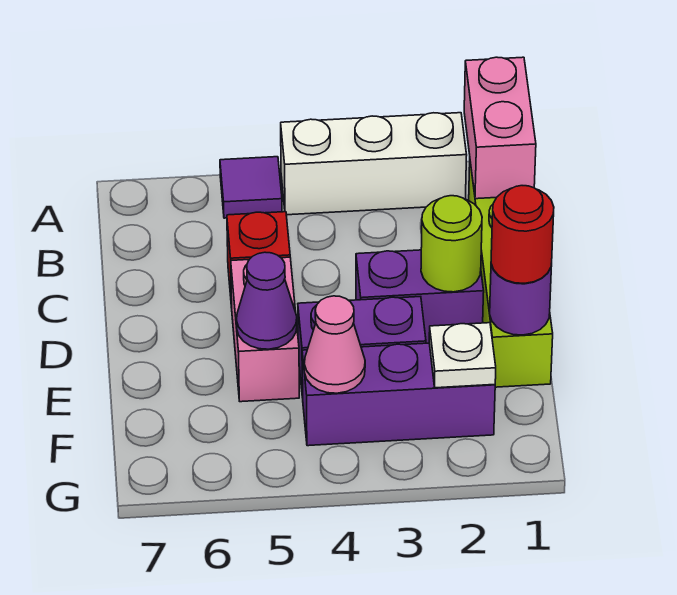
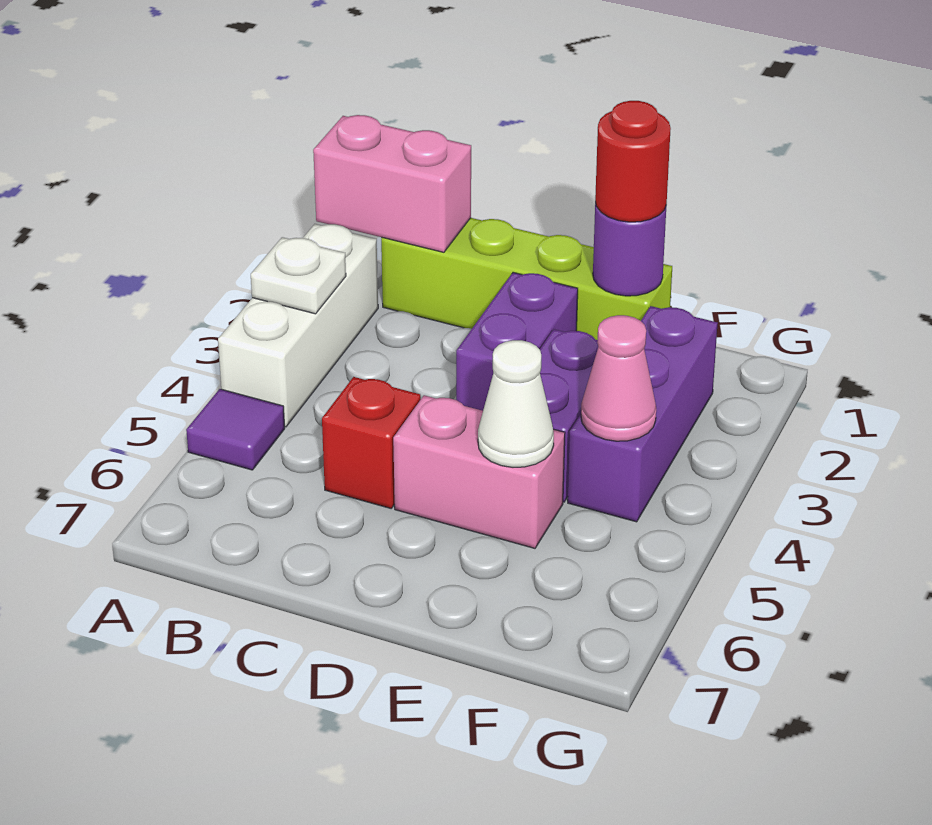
lime 1x1 round brick [421,196,482,292] -> none
purple 1x1 cone [236,252,297,349] -> white 1x1 cone [478,340,554,467]
white 1x1 plate [429,323,496,388] -> white 1x1 plate moved to [251,237,346,314]

